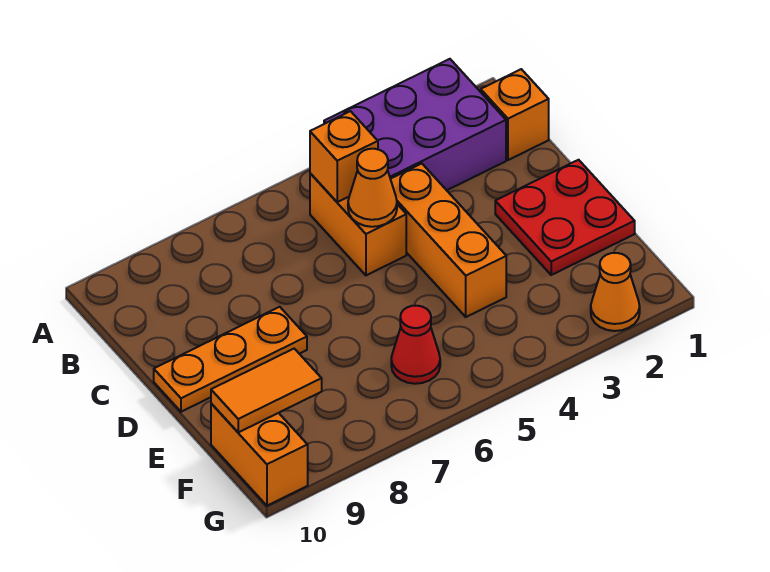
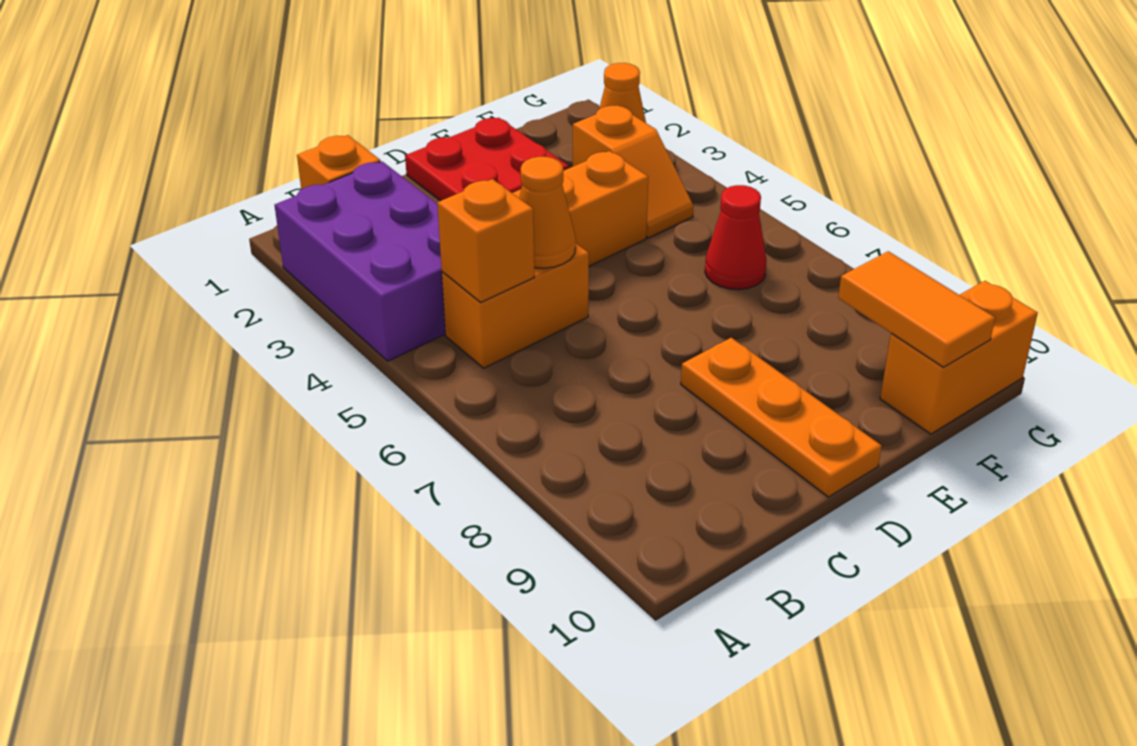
none -> orange 1x2 slope [573,105,694,238]

